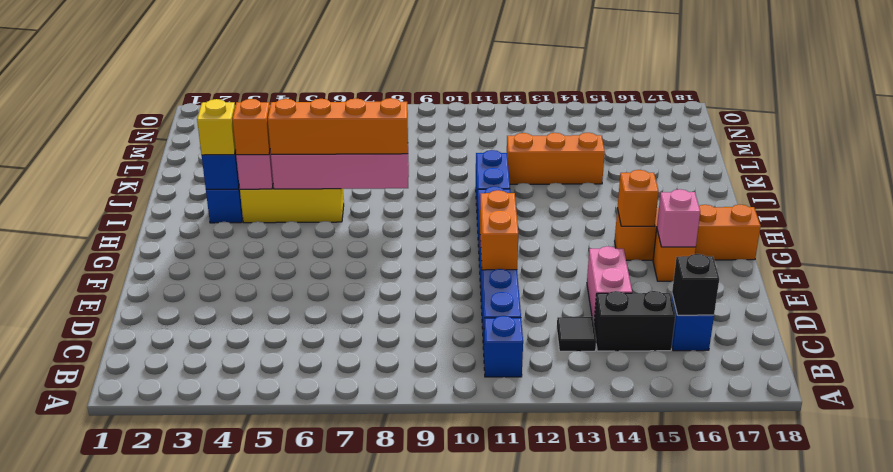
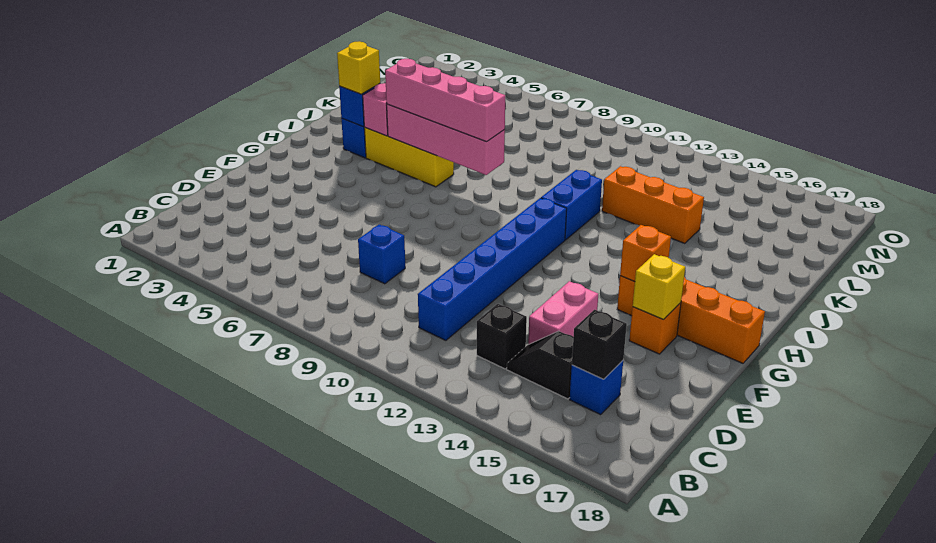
blue 1x1 brick [484,316,523,377] -> blue 1x1 brick moved to [358,225,405,284]
black 1x1 tile [557,317,596,351] -> black 1x1 brick [477,304,527,369]
black 1x2 brick [594,291,675,351] -> black 1x2 slope [507,331,573,399]
orange 1x2 brick [480,190,518,270] -> none
pink 1x1 brick [657,189,700,247] -> yellow 1x1 brick [633,254,685,320]
orange 1x1 brick [232,99,270,155] -> none
orange 1x4 brick [268,98,408,154] -> pink 1x4 brick [385,59,505,142]

